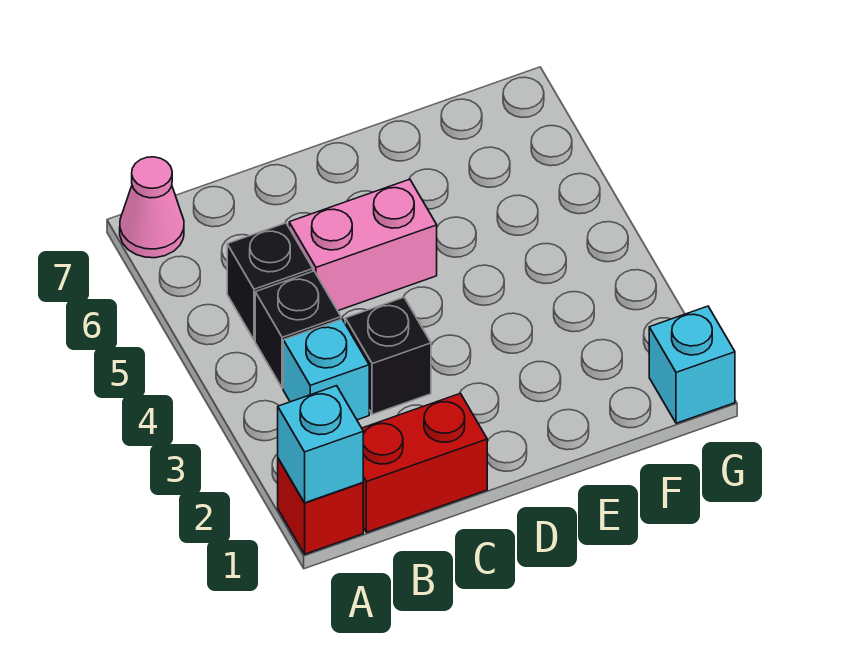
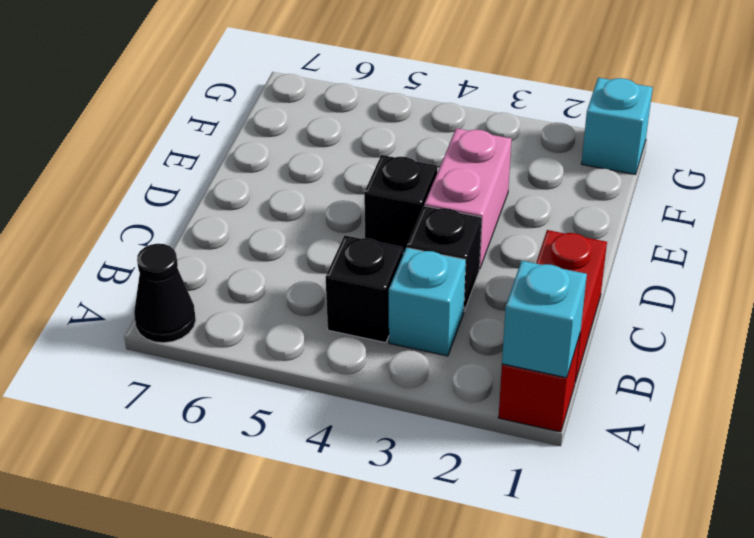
pink 1x1 cone [120,157,184,258] -> black 1x1 cone [134,244,196,343]
black 1x1 brick [227,223,313,340] -> black 1x1 brick moved to [364,155,437,253]
pink 1x2 brick [289,179,437,311] -> pink 1x2 brick moved to [424,128,512,269]

